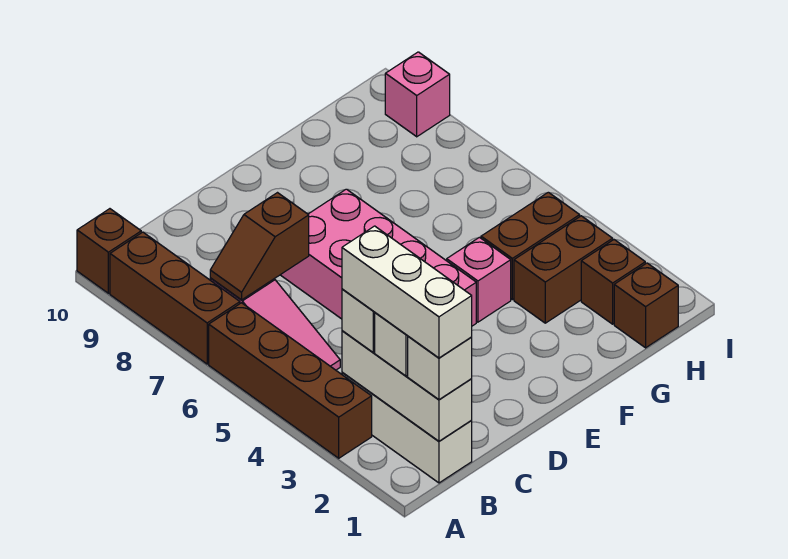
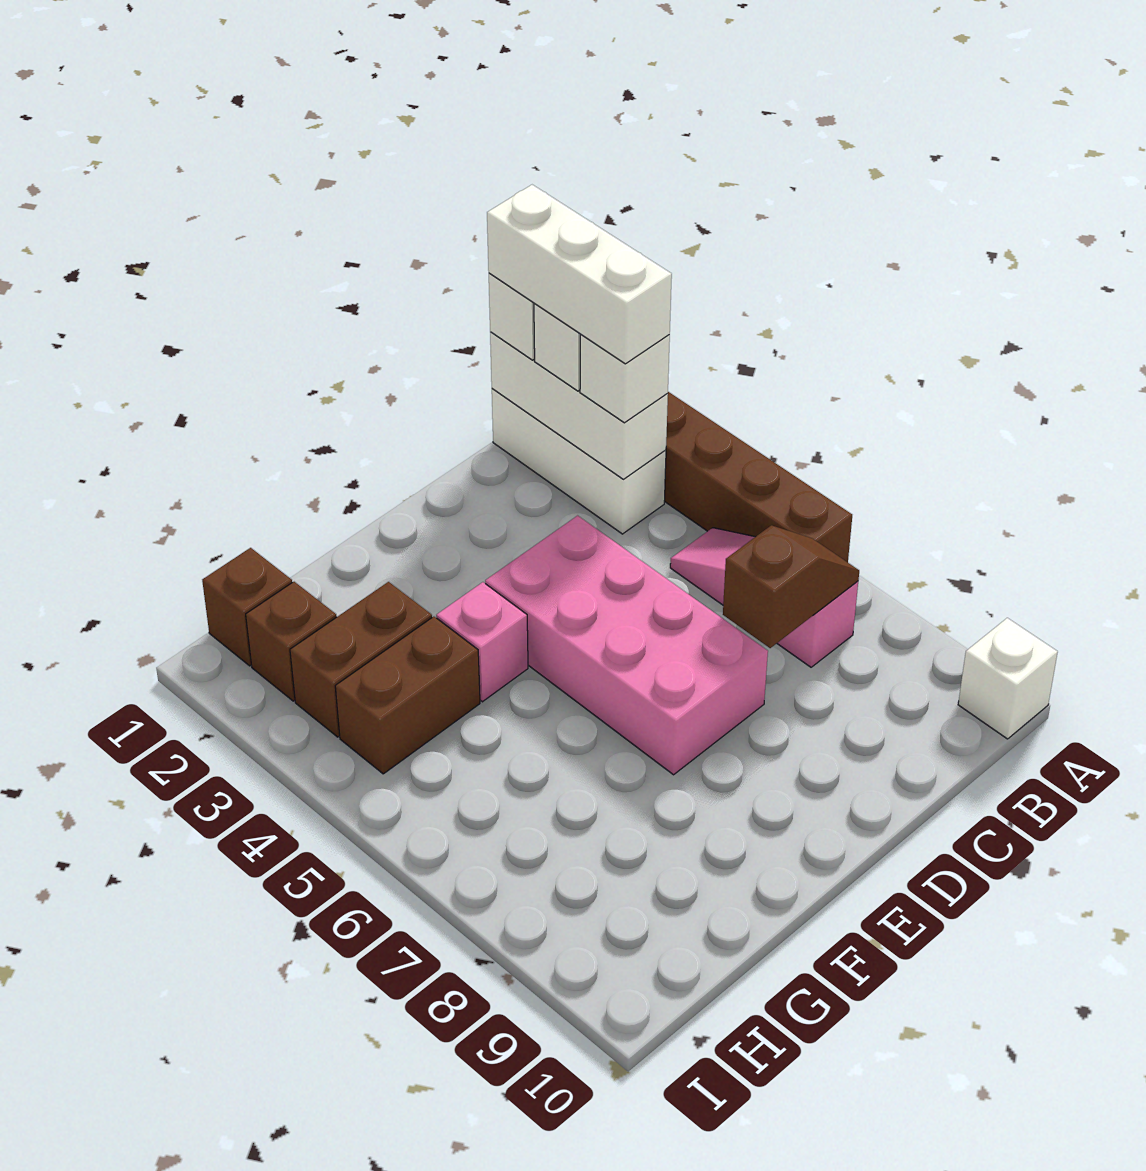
brown 1x3 brick [110,232,240,364] -> none
brown 1x1 brick [77,209,141,293] -> white 1x1 brick [958,618,1058,739]
pink 1x1 brick [385,52,450,137] -> none

